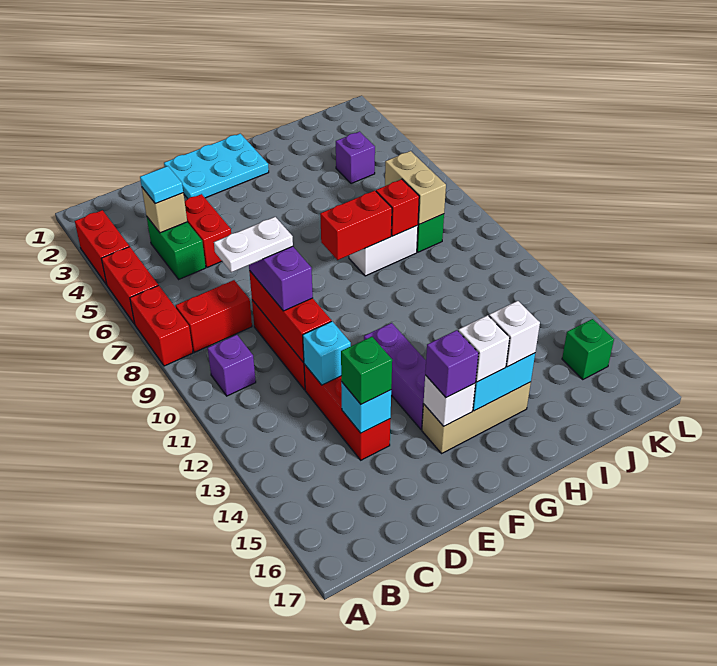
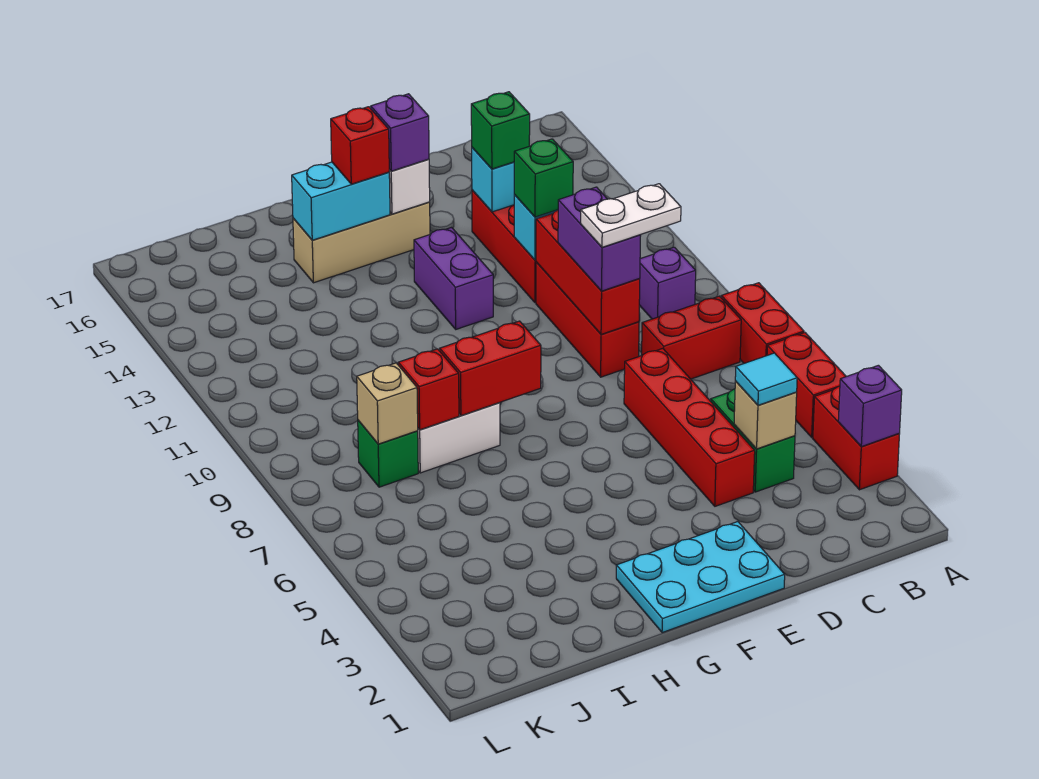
red 1x2 brick [185,194,231,267] -> red 1x4 brick [624,348,755,506]
purple 1x3 brick [364,323,426,429] -> purple 1x2 brick [414,227,493,329]
white 1x1 brick [458,315,510,382] -> red 1x1 brick [331,107,389,184]
white 1x1 brick [489,301,540,367] -> none
purple 1x1 brick [336,132,375,184] -> purple 1x1 brick moved to [838,365,902,447]
tan 1x2 brick [385,151,446,224] -> tan 1x1 brick [357,363,418,444]
green 1x1 brick [562,319,614,380] -> green 1x1 brick moved to [514,139,573,217]

